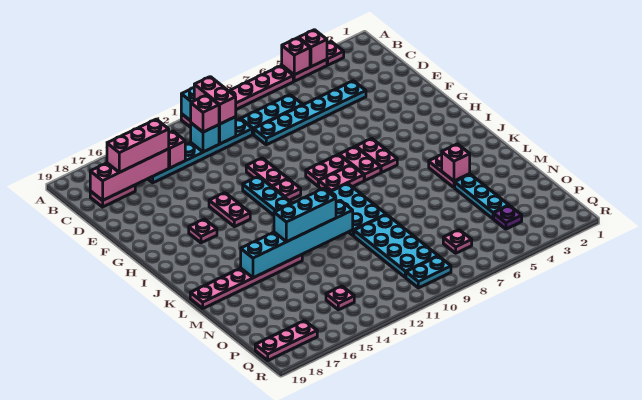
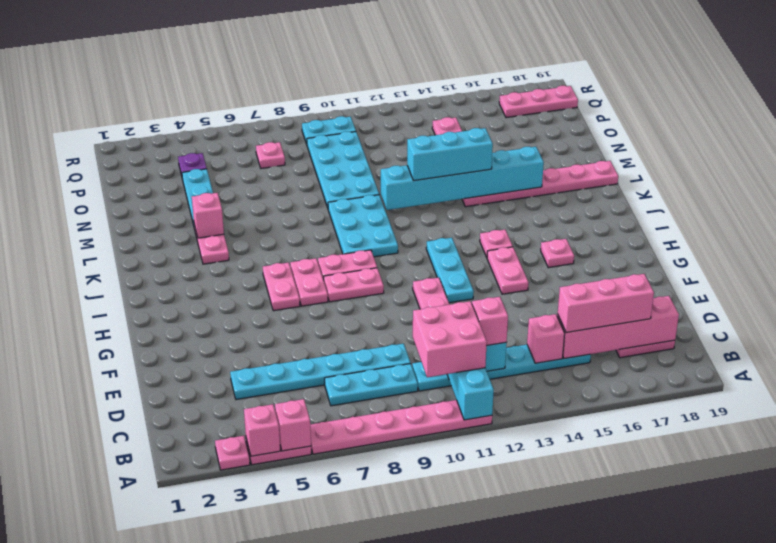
pink 1x2 brick [194,77,236,124] -> pink 2x2 brick [413,301,487,377]
pink 1x1 plate [272,179,301,200] -> pink 1x1 plate moved to [480,230,513,257]

